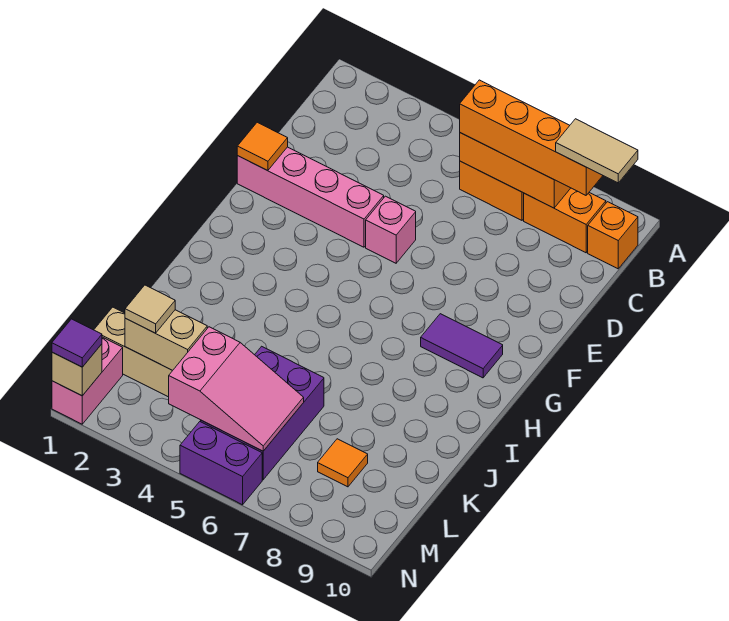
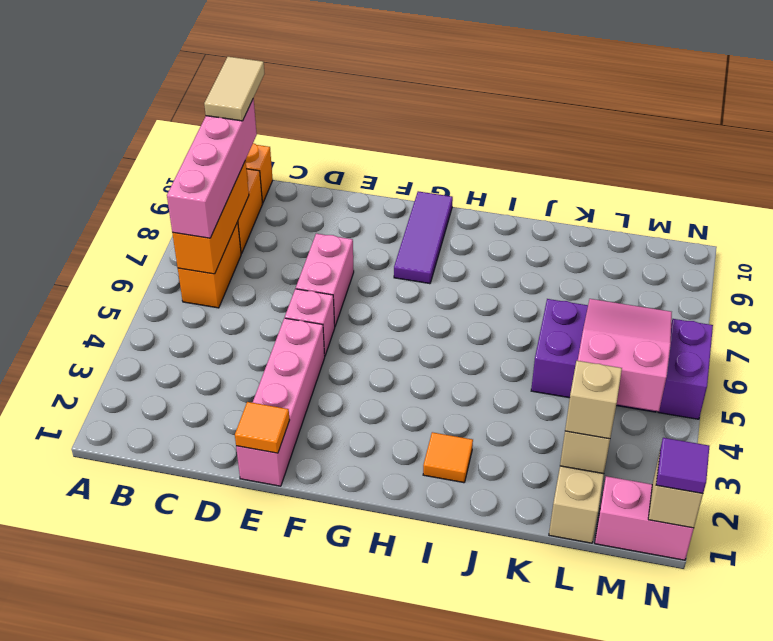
orange 1x4 brick [460,80,603,195] -> pink 1x4 brick [167,98,257,238]
none -> pink 1x2 brick [296,234,354,326]
purple 1x2 tile [421,314,503,378] -> purple 1x3 tile [394,191,453,284]
tan 1x1 tile [125,285,175,333] -> tan 1x1 brick [565,361,622,439]
orange 1x1 tile [318,439,368,487] -> orange 1x1 tile moved to [423,432,473,483]

